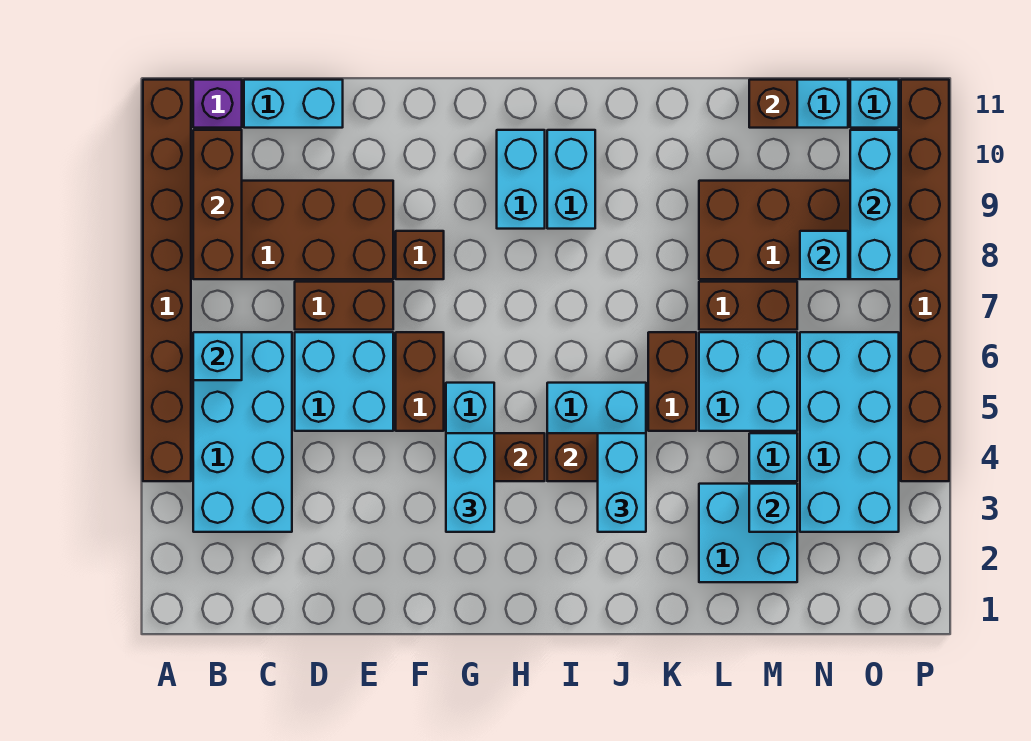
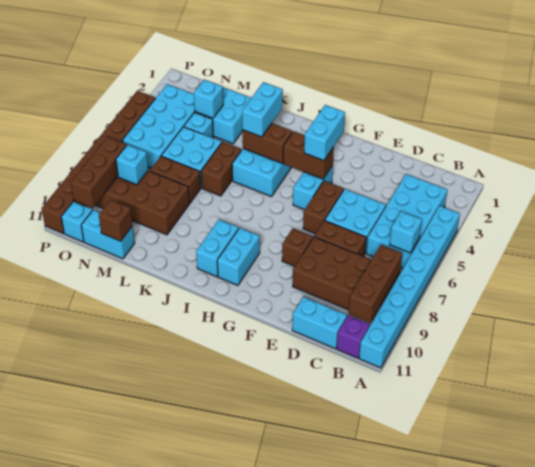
brown 1x8 brick [143,80,191,481] -> cyan 1x8 brick [359,206,460,368]
cyan 1x3 brick [850,130,899,279] -> brown 1x3 brick [71,137,127,208]

